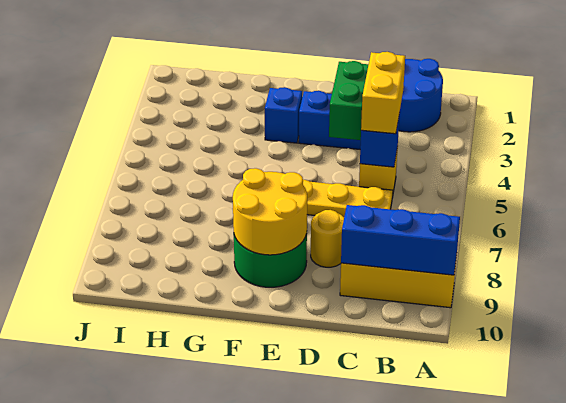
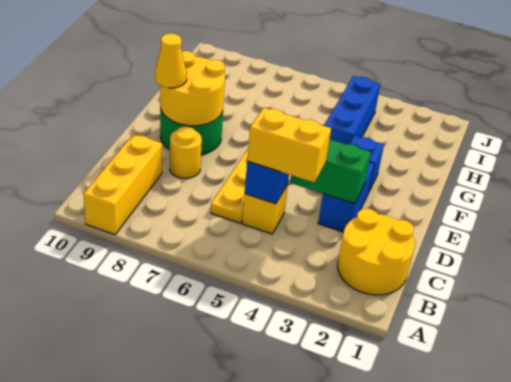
blue 1x3 brick [341,205,460,275] -> blue 1x3 brick moved to [324,76,380,145]
blue 2x2 round brick [399,59,443,132] -> yellow 2x2 round brick [338,209,415,295]
none -> yellow 1x1 cone [155,33,187,88]

